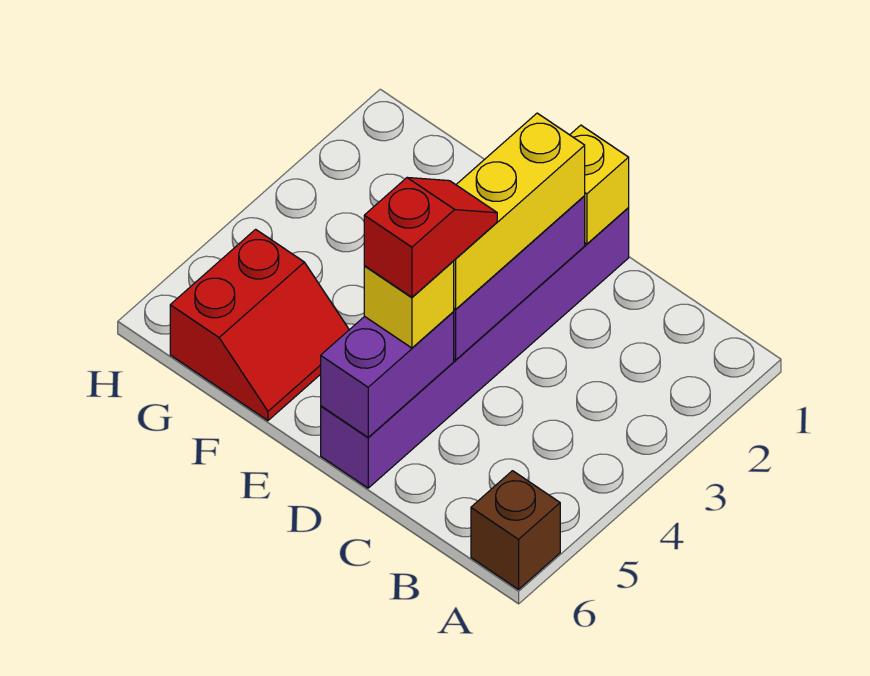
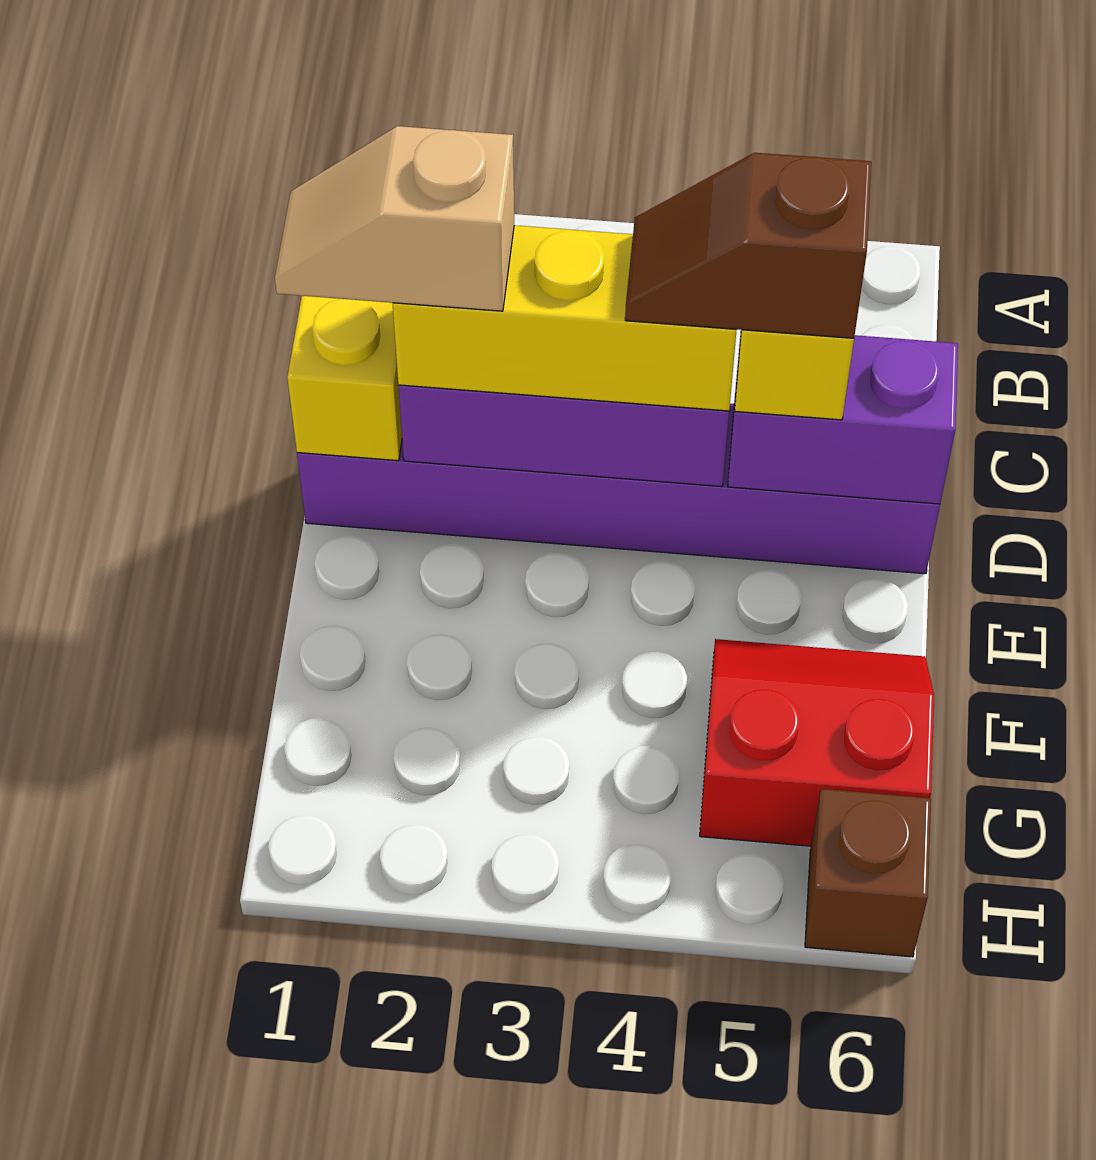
brown 1x1 brick [471,471,560,589] -> brown 1x1 brick moved to [805,789,931,957]
none -> tan 1x2 slope [275,126,514,311]
red 1x2 slope [364,178,497,297] -> brown 1x2 slope [625,153,871,338]

